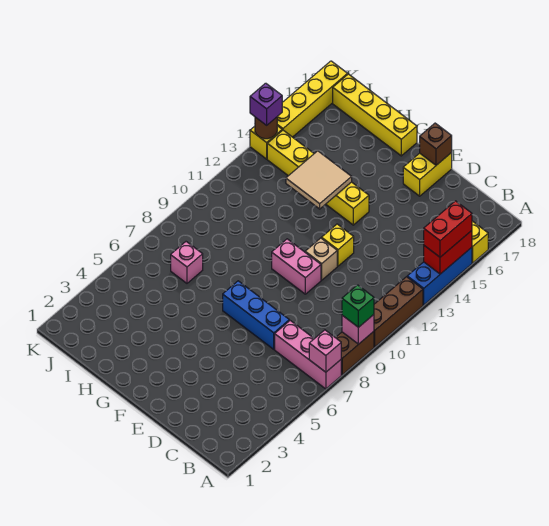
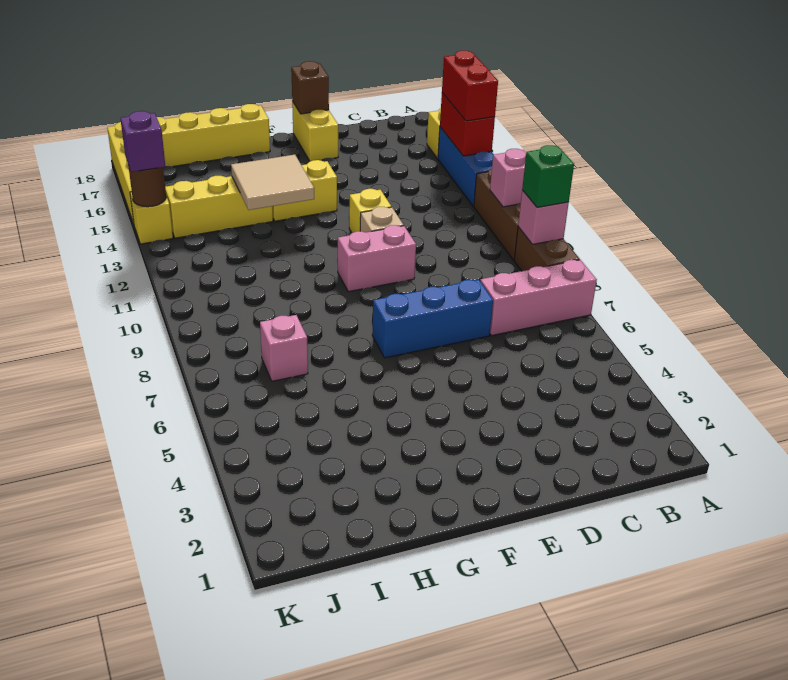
pink 1x1 brick [309,330,341,372] -> pink 1x1 brick moved to [490,149,526,207]

